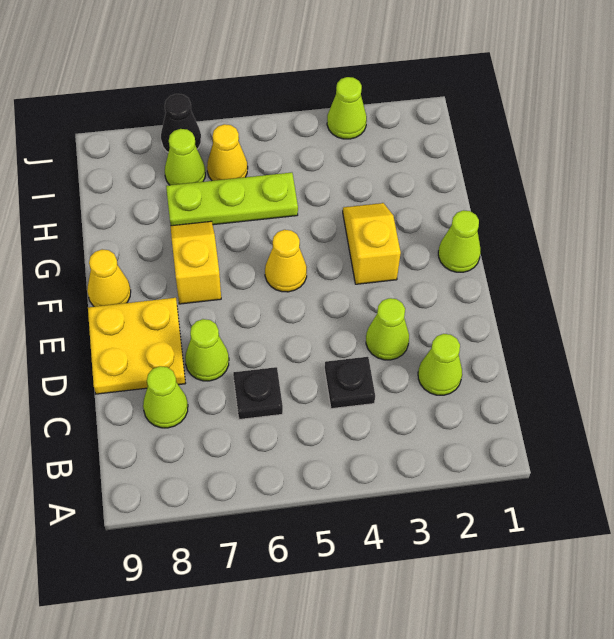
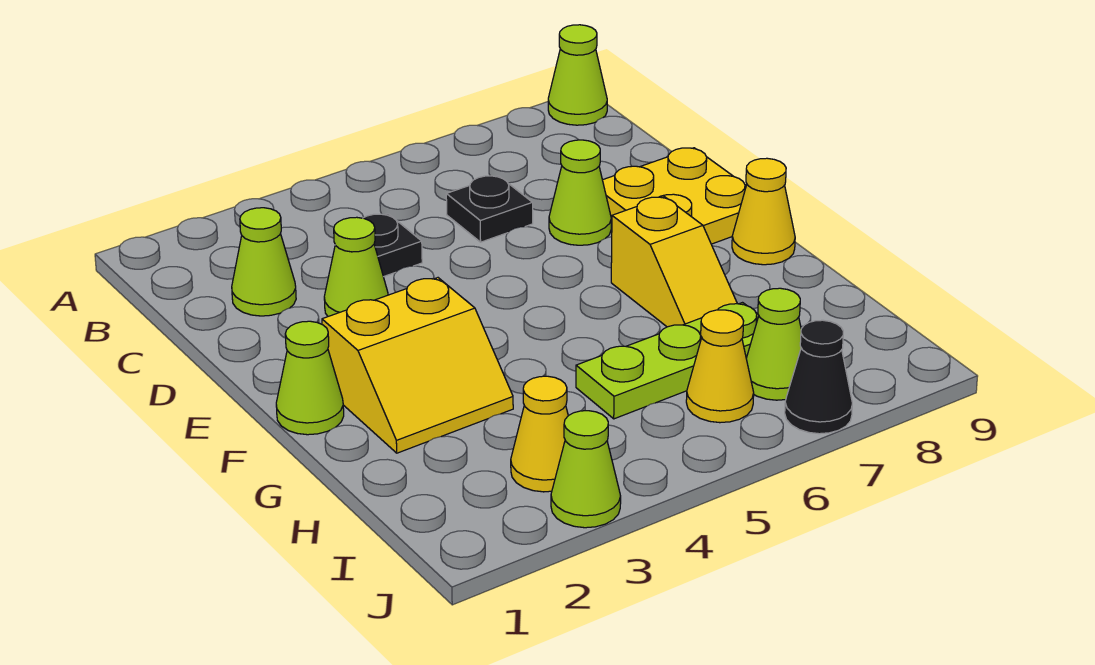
lime 1x1 cone [143,366,188,428] -> lime 1x1 cone moved to [548,25,607,125]
yellow 1x2 slope [343,203,401,284] -> yellow 2x2 slope [322,278,513,453]
yellow 1x1 cone [265,230,307,292] -> yellow 1x1 cone moved to [511,376,568,492]

